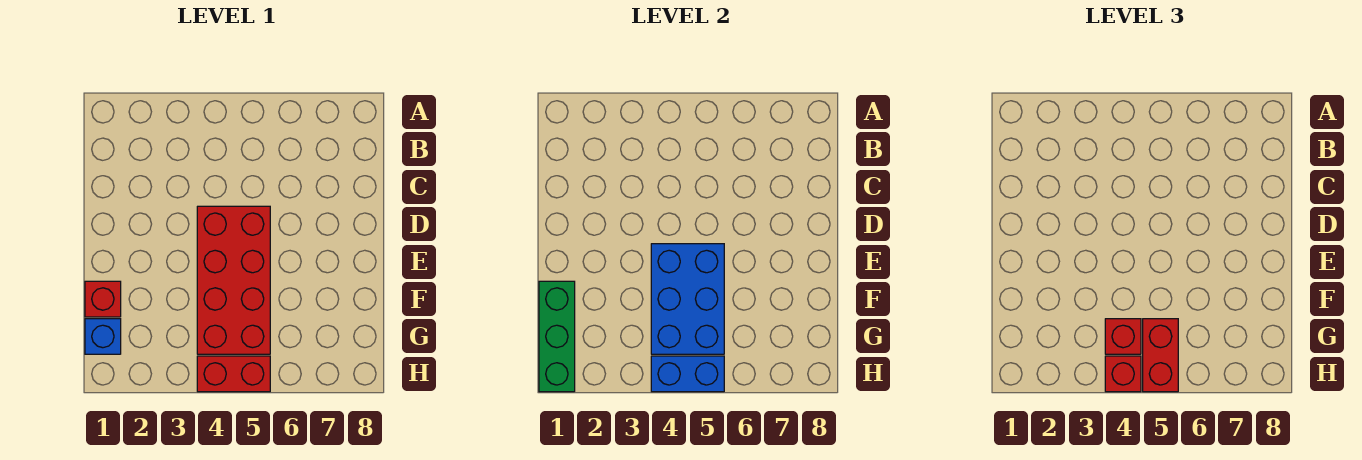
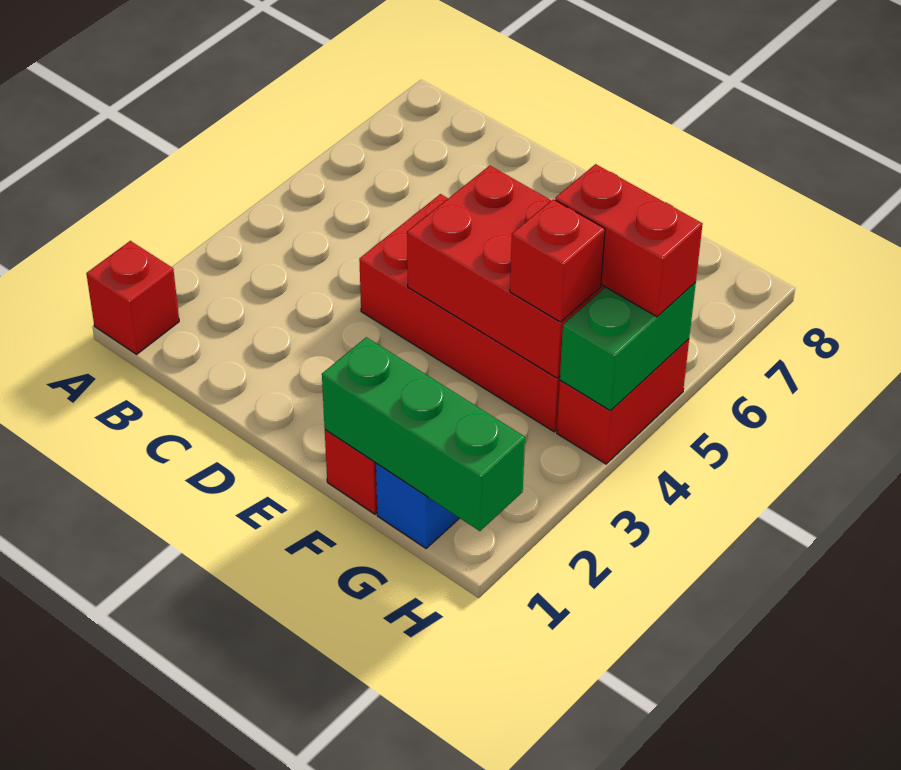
blue 2x3 brick [651,244,724,354] -> red 2x3 brick [407,166,605,378]
blue 1x2 brick [651,356,724,392] -> green 1x2 brick [560,283,696,411]
red 1x1 brick [1105,356,1141,392] -> red 1x1 brick moved to [86,241,179,354]

